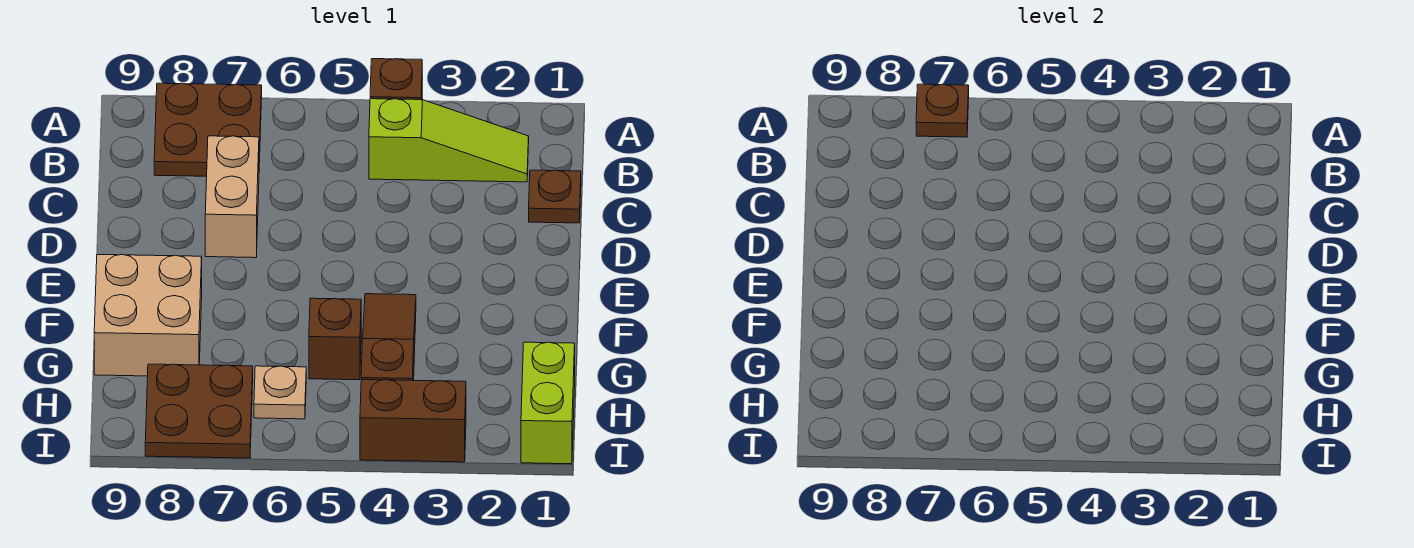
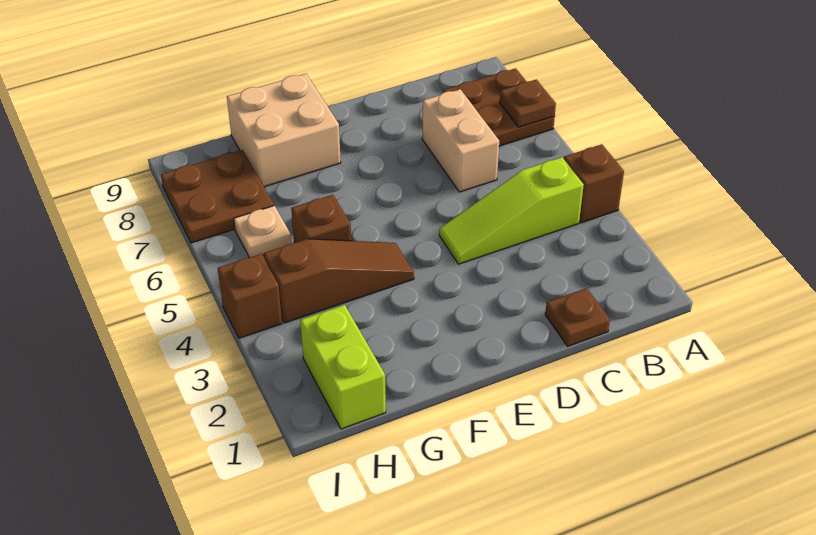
lime 1x3 slope [369,99,529,182] -> lime 1x3 slope turned to [439,157,584,264]
tan 1x2 brick [205,136,259,258] -> tan 1x2 brick turned to [422,89,499,192]
lime 1x2 brick [521,342,575,464] -> lime 1x2 brick turned to [300,305,386,429]
brown 1x2 brick [360,380,466,462] -> brown 1x1 brick [218,254,282,338]

